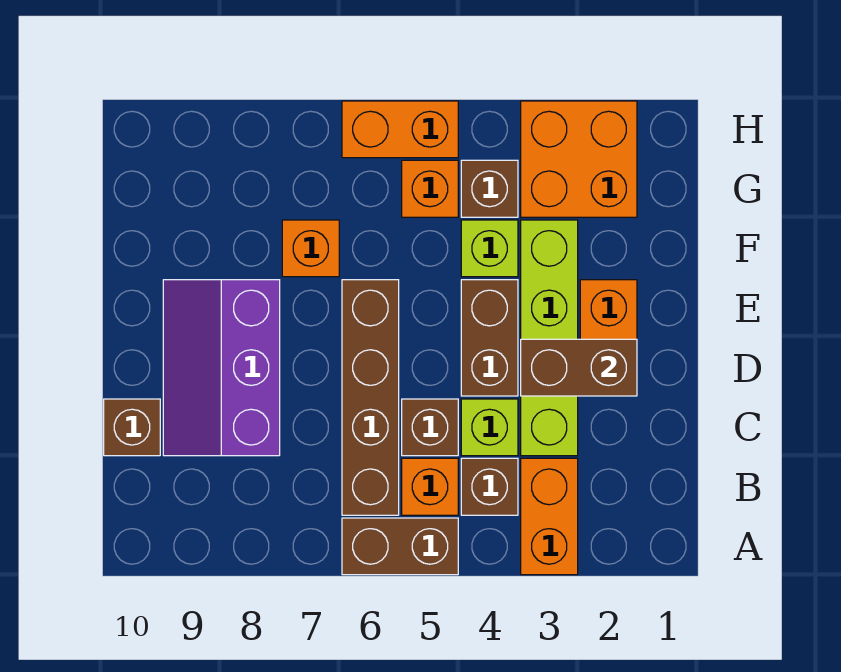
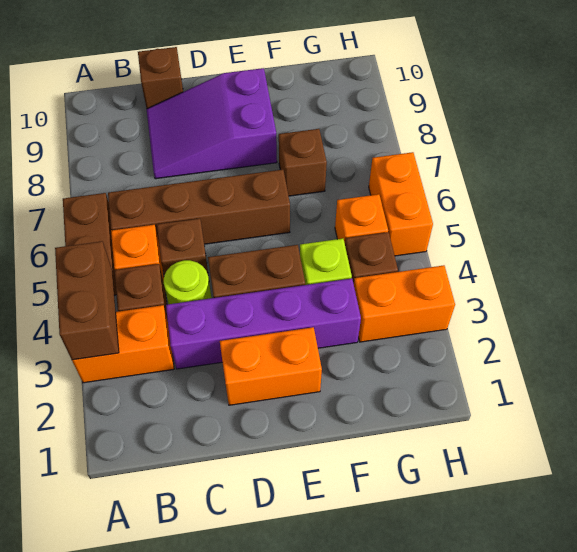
lime 1x4 brick [521,220,578,456] -> purple 1x4 brick [166,278,361,369]
lime 1x1 brick [461,399,518,456] -> lime 1x1 round brick [163,260,212,304]
purple 2x3 slope [163,280,280,456] -> purple 2x3 slope turned to [147,68,277,179]
brown 1x2 brick [521,339,637,396] -> brown 1x2 brick moved to [55,241,119,360]
orange 1x1 brick [282,220,339,277] -> brown 1x1 brick [279,129,327,196]
orange 2x2 brick [521,101,637,217] -> orange 1x2 brick [354,265,455,342]

